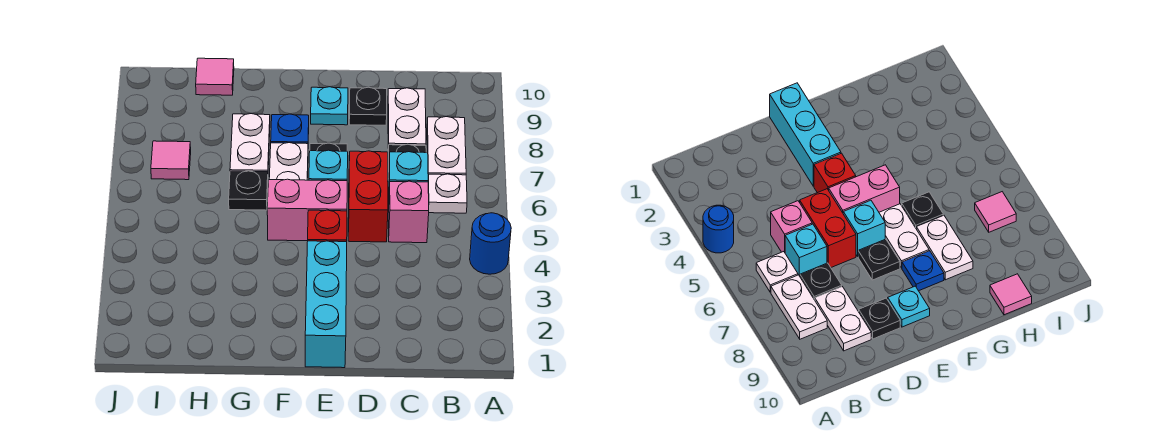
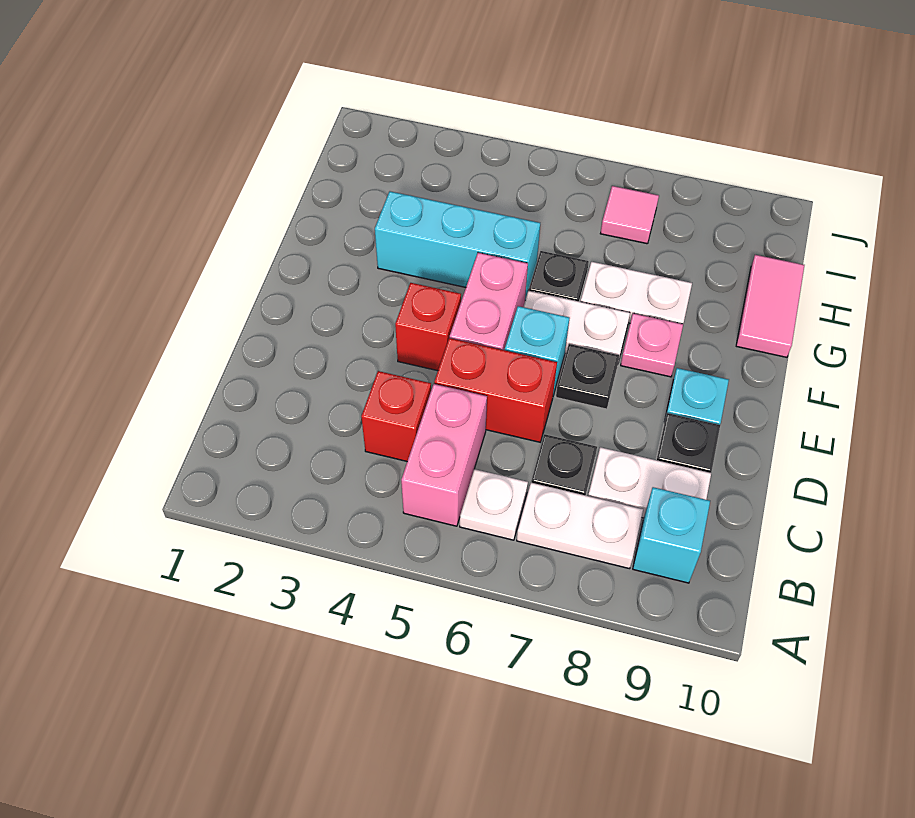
blue 1x1 round brick [470,213,511,274] -> none
none -> red 1x1 brick [361,371,431,461]
pink 1x1 brick [388,181,429,243] -> pink 1x2 brick [401,384,487,526]
cyan 1x1 brick [388,152,429,211] -> cyan 1x1 brick moved to [633,487,710,583]
cyan 1x3 brick [305,241,347,368] -> cyan 1x3 brick moved to [375,191,540,300]
blue 1x1 plate [271,114,309,144] -> pink 1x1 plate [621,313,683,377]
pink 1x1 tile [196,58,234,95] -> pink 1x2 tile [736,255,804,357]

